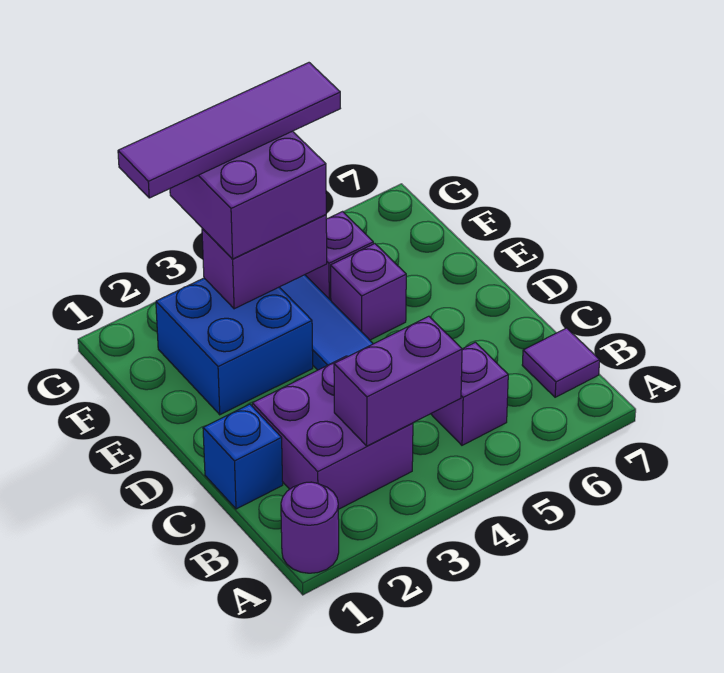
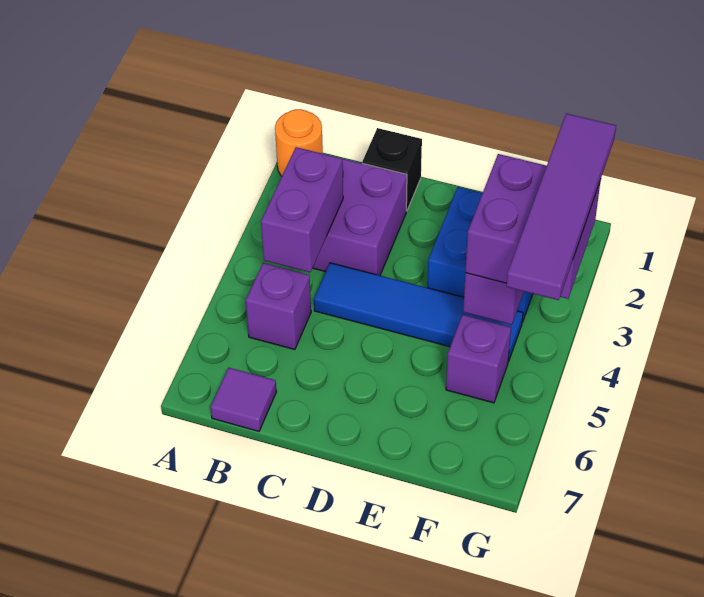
purple 1x1 round brick [281,482,339,573] -> orange 1x1 round brick [275,109,323,176]
blue 1x1 brick [203,404,283,509] -> black 1x1 brick [362,128,422,211]
purple 1x1 brick [331,244,406,340] -> none

